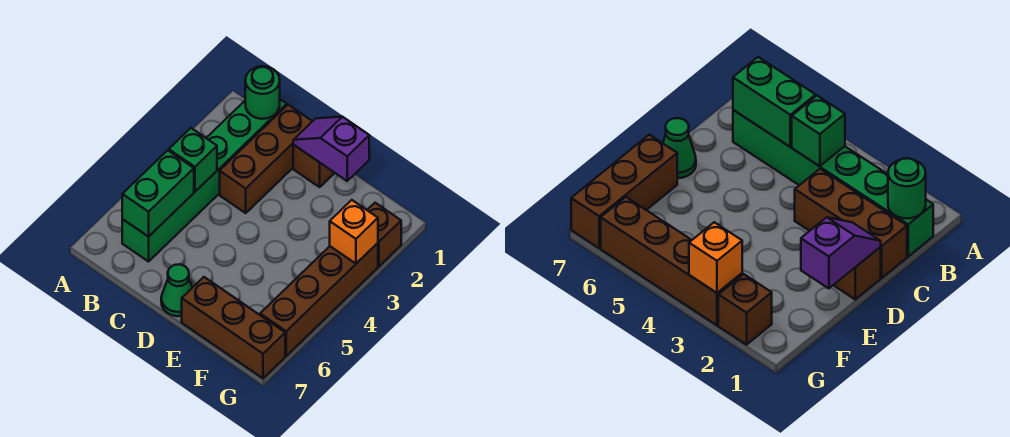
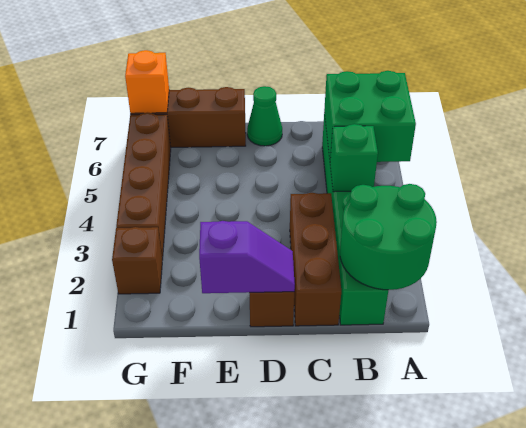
green 1x1 round brick [245,66,280,119] -> green 2x2 round brick [340,184,437,290]
green 1x2 brick [122,150,194,237] -> green 2x2 brick [324,71,416,162]
orange 1x1 brick [330,200,378,264] -> orange 1x1 brick moved to [125,50,169,113]

